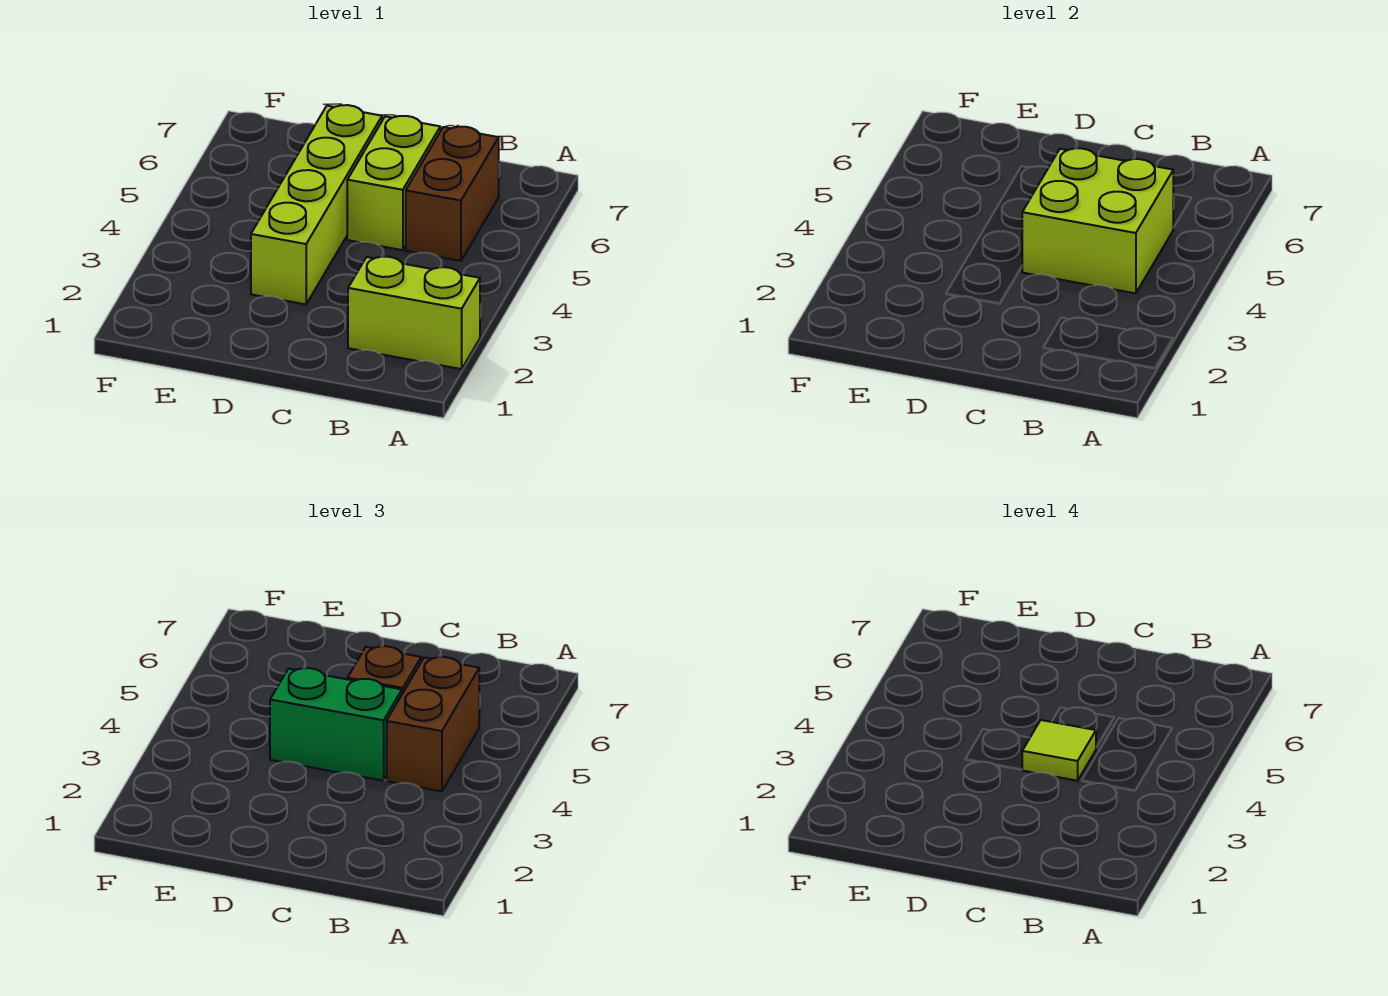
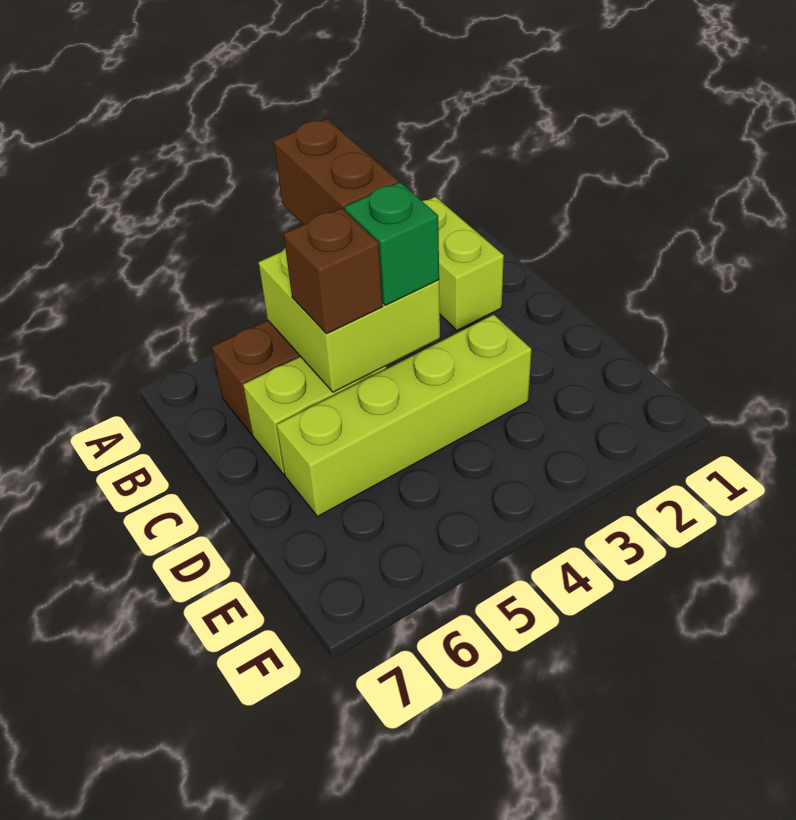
brown 1x2 brick [387,657,479,791] -> brown 1x2 brick turned to [274,119,398,225]
green 1x2 brick [270,668,402,781] -> green 1x1 brick [344,182,439,305]
lime 1x1 tile [1022,720,1096,781] -> none

